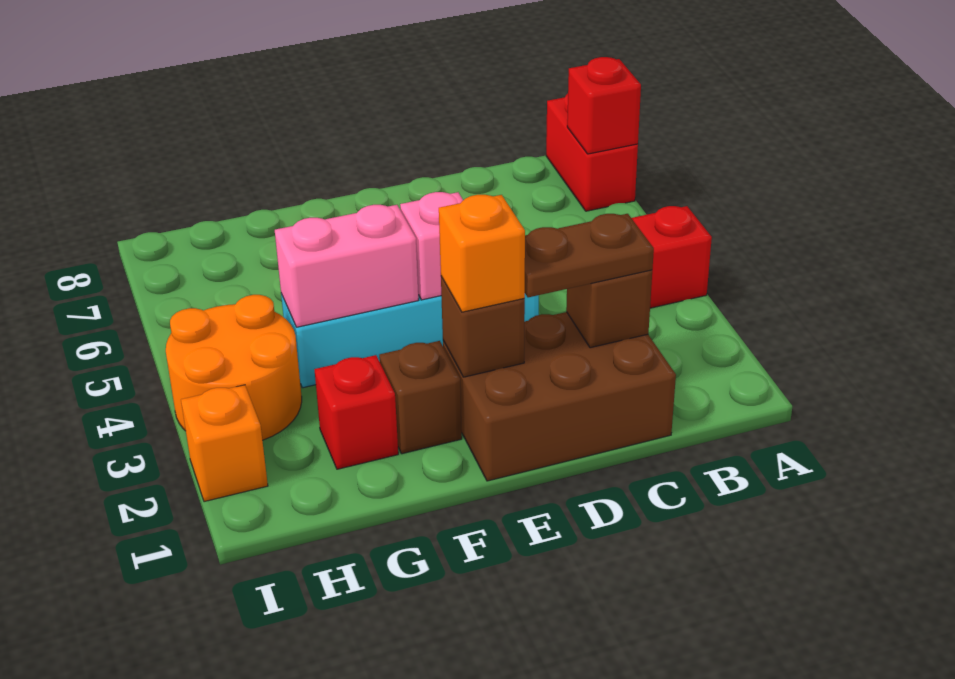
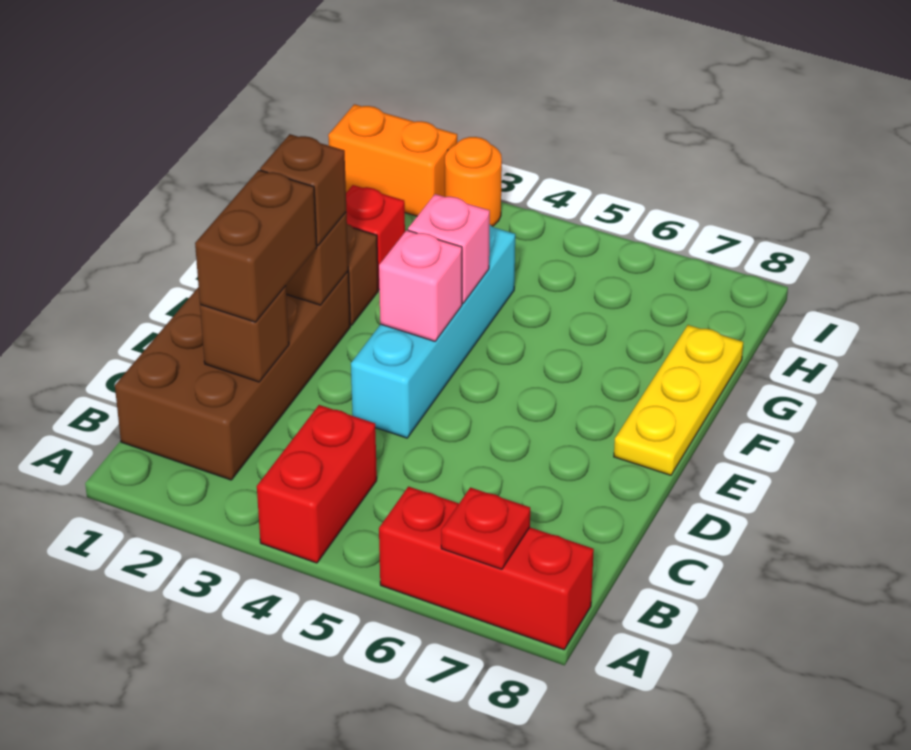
red 1x2 brick [546,94,638,211] -> red 1x3 brick [379,487,594,650]
red 1x1 brick [567,57,641,154] -> red 1x1 plate [441,487,530,569]
brown 2x3 brick [443,312,676,481] -> brown 2x4 brick [115,271,350,480]
brown 1x2 plate [525,214,654,297] -> brown 1x2 brick [195,170,317,322]
orange 1x1 brick [439,195,525,312] -> brown 1x1 brick [260,134,346,246]
none -> yellow 1x3 plate [614,325,743,475]
pink 1x2 brick [275,205,418,327] -> pink 1x1 brick [408,194,490,304]
orange 2x2 round brick [166,295,302,440] -> orange 1x1 round brick [445,137,502,226]
orange 1x1 brick [181,385,268,502] -> orange 1x2 brick [328,104,457,216]

